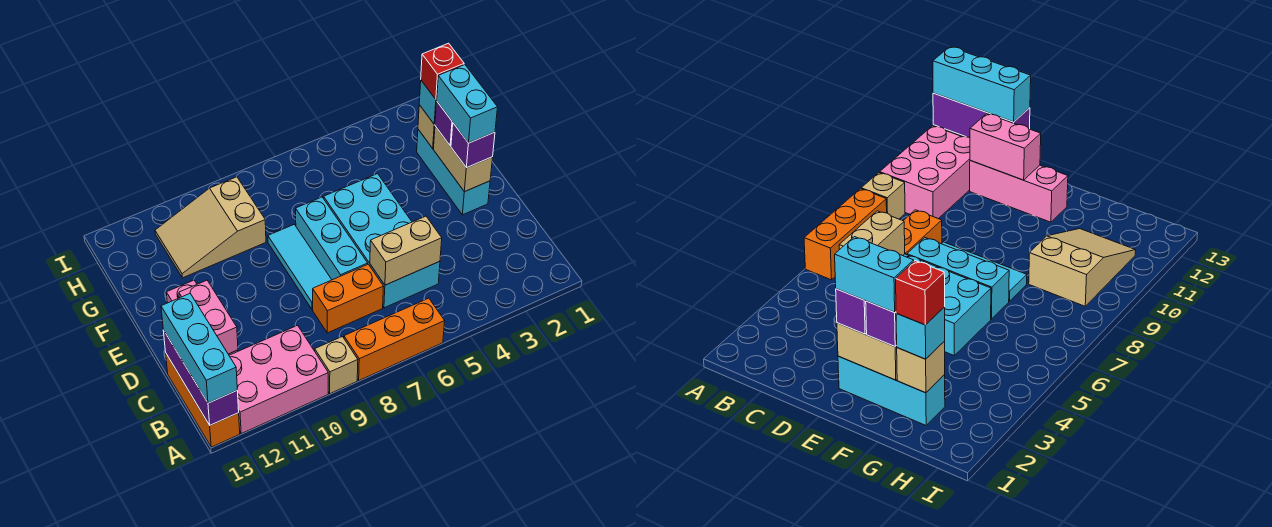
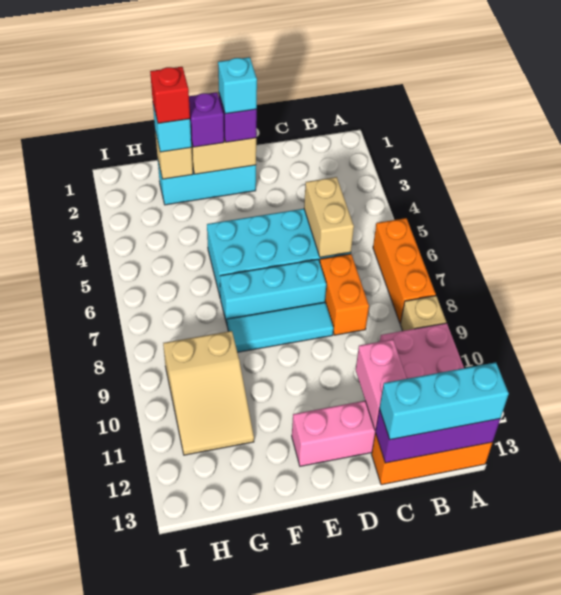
pink 1x2 brick [179,280,238,354] -> pink 1x2 brick turned to [356,339,407,430]
cyan 1x2 brick [436,65,498,143] -> cyan 1x1 brick [218,57,257,114]

